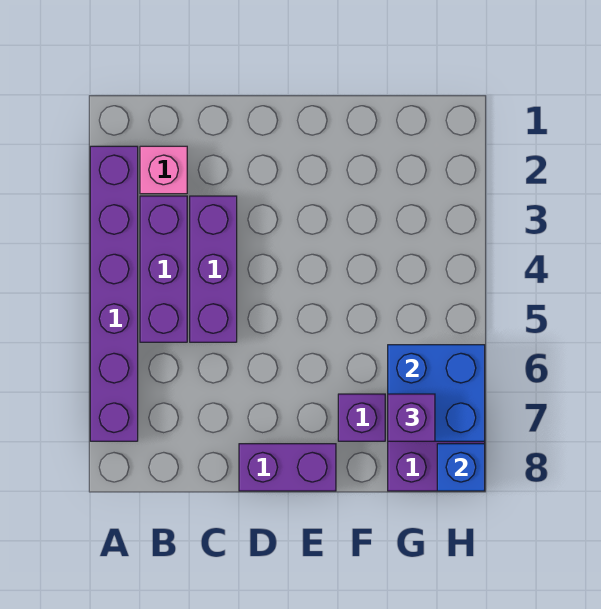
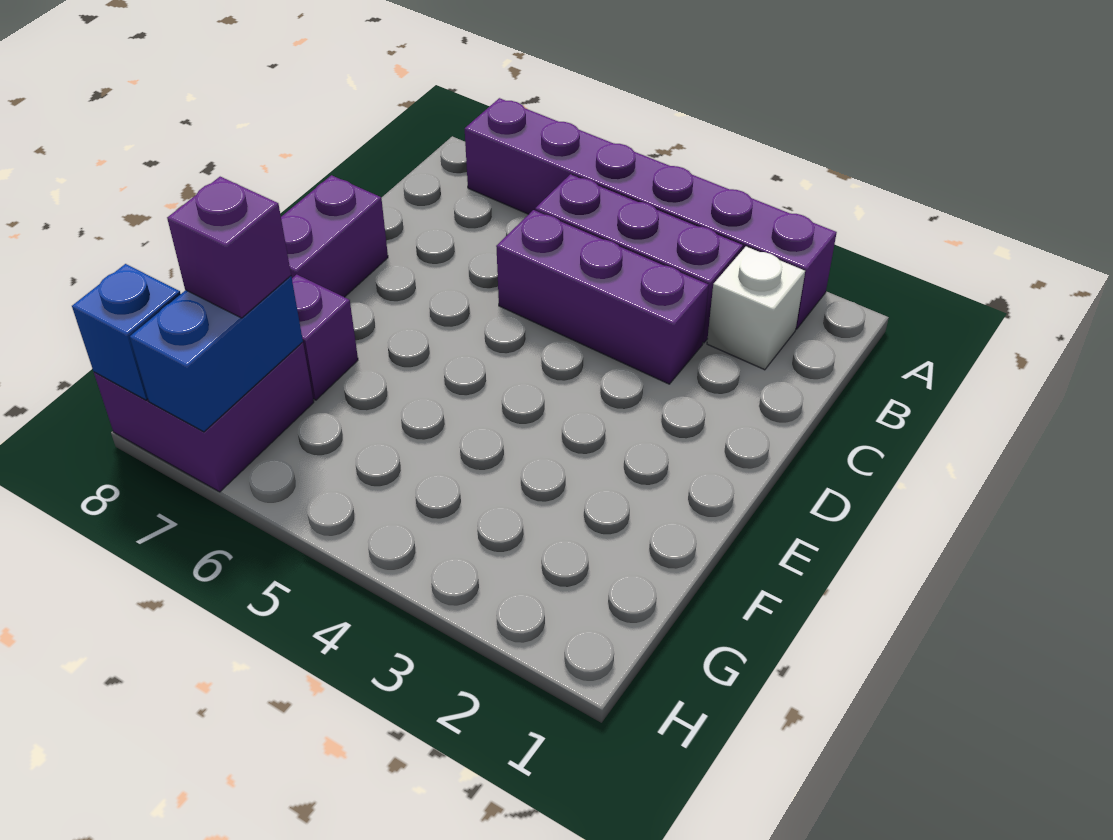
pink 1x1 brick [140,146,187,194] -> white 1x1 brick [707,247,805,370]
blue 2x2 brick [388,345,485,441] -> blue 1x2 brick [130,276,303,432]

